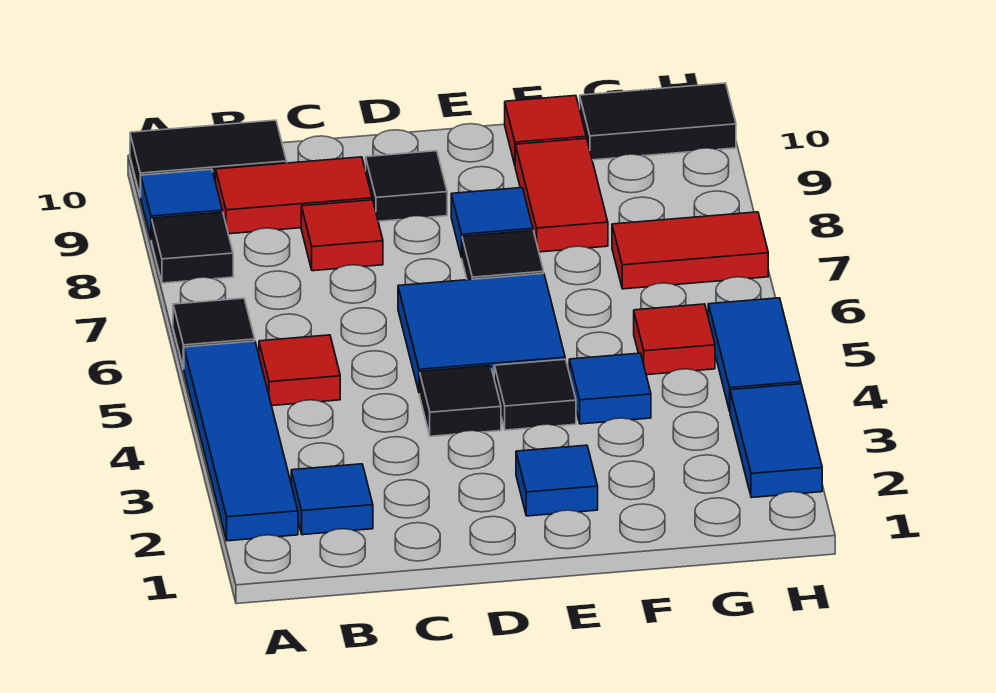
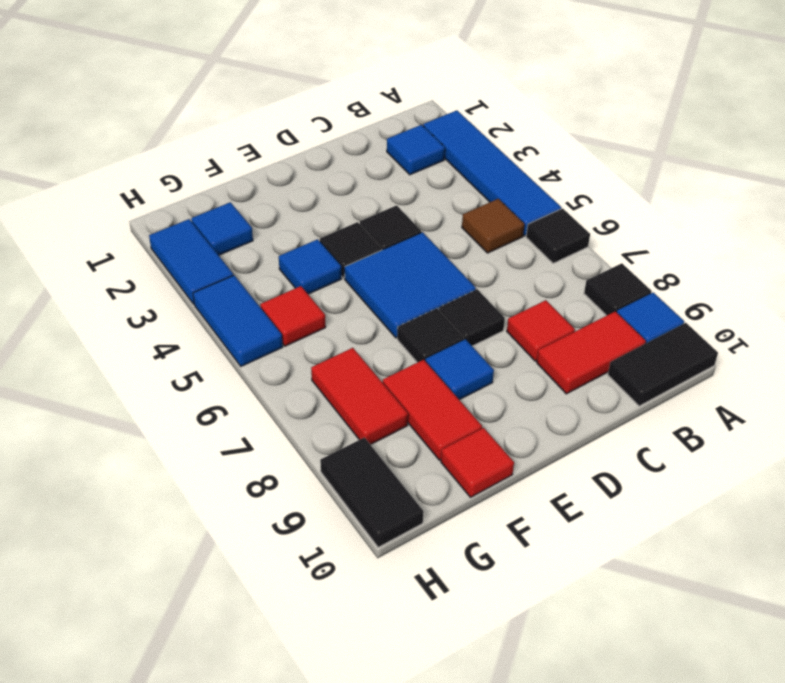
red 1x1 tile [259,335,340,406] -> brown 1x1 tile [462,199,525,253]
black 1x1 tile [366,151,447,221] -> black 1x1 tile moved to [439,289,505,346]
blue 1x1 tile [516,445,598,516] -> blue 1x1 tile moved to [191,202,253,255]
red 1x2 tile [612,212,768,289] -> red 1x2 tile turned to [311,348,408,445]
black 1x2 tile [580,83,736,160] -> black 1x2 tile turned to [320,438,424,547]

